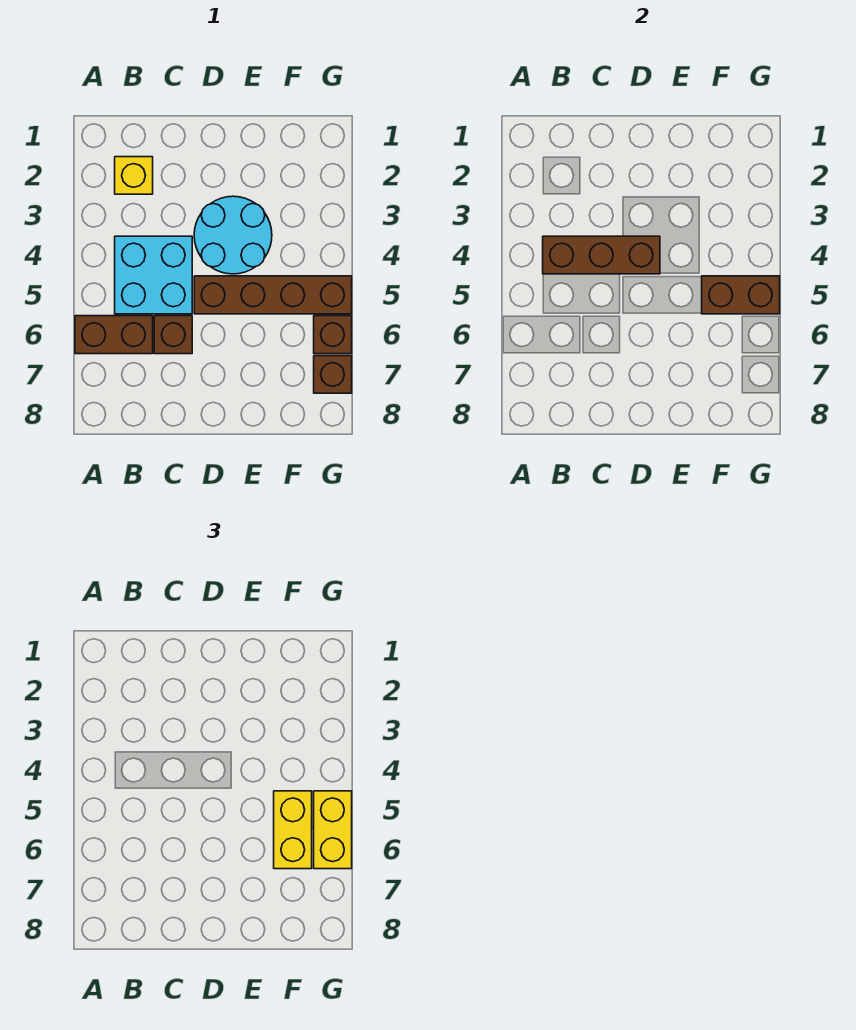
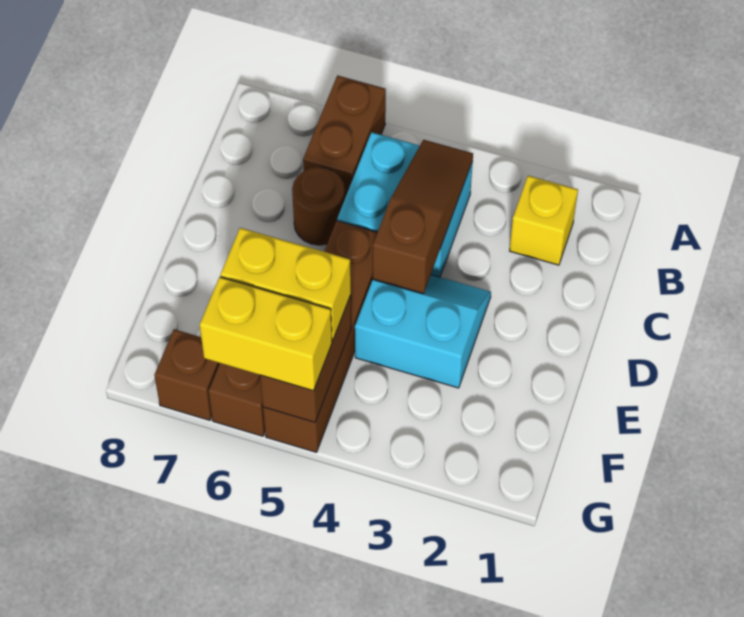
brown 1x3 brick [543,236,660,274] -> brown 1x3 slope [373,140,473,294]
brown 1x1 brick [154,316,192,354] -> brown 1x1 round brick [292,167,345,245]
cyan 2x2 round brick [194,196,272,274] -> cyan 2x2 slope [355,275,491,388]

